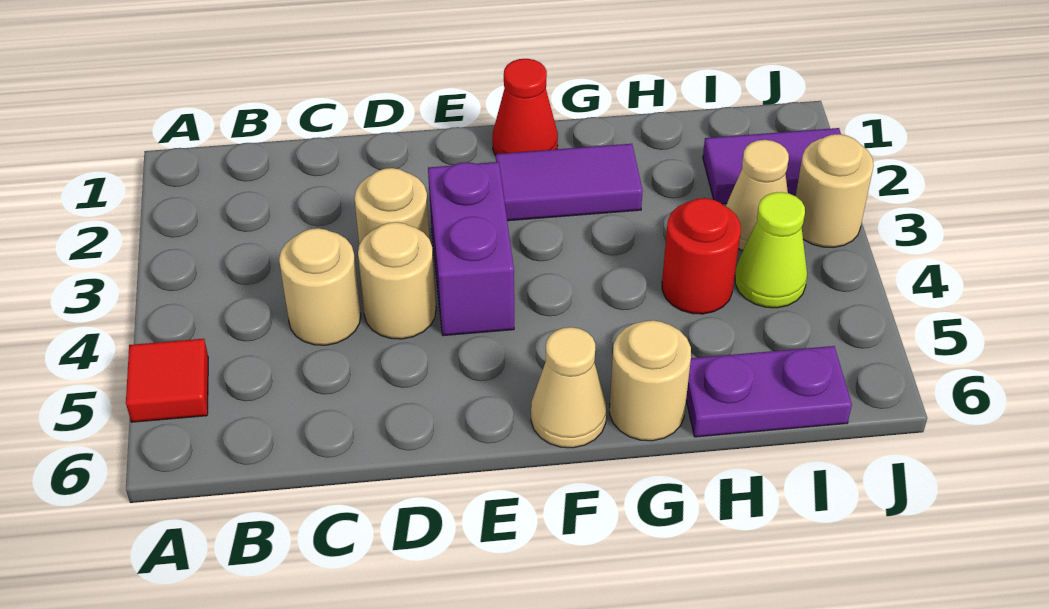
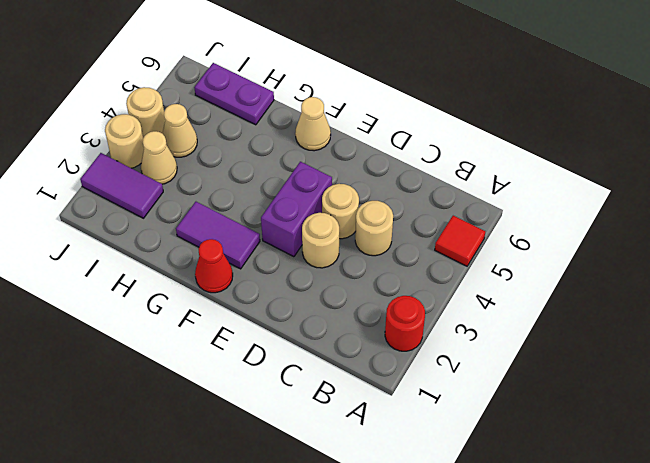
tan 1x1 round brick [610,320,691,441] -> tan 1x1 round brick moved to [126,87,165,138]
red 1x1 round brick [662,198,741,314] -> red 1x1 round brick moved to [385,296,425,351]
lime 1x1 cone [735,192,807,308] -> tan 1x1 cone [162,104,197,157]

